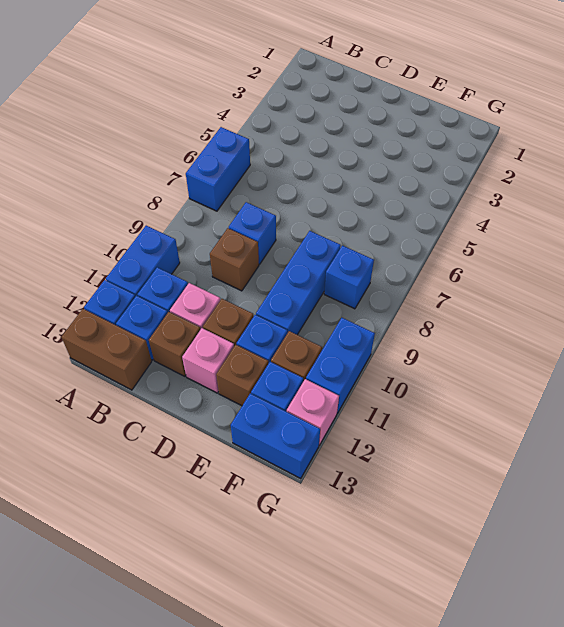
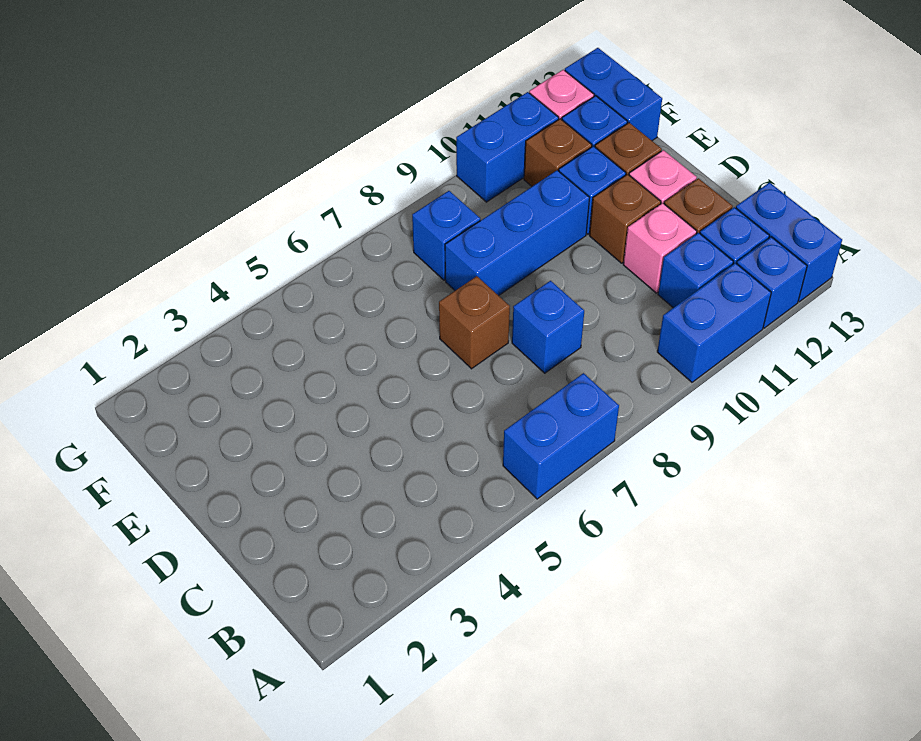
brown 1x2 brick [61,309,152,390] -> blue 1x2 brick [736,182,842,302]
brown 1x1 brick [210,228,259,291] -> brown 1x1 brick moved to [439,276,510,369]

